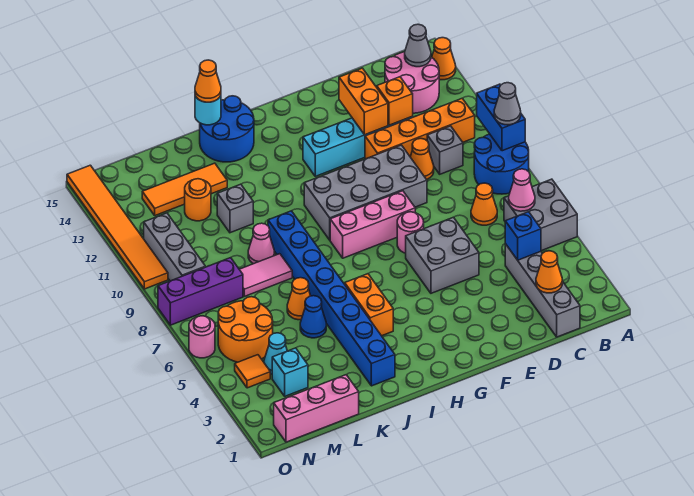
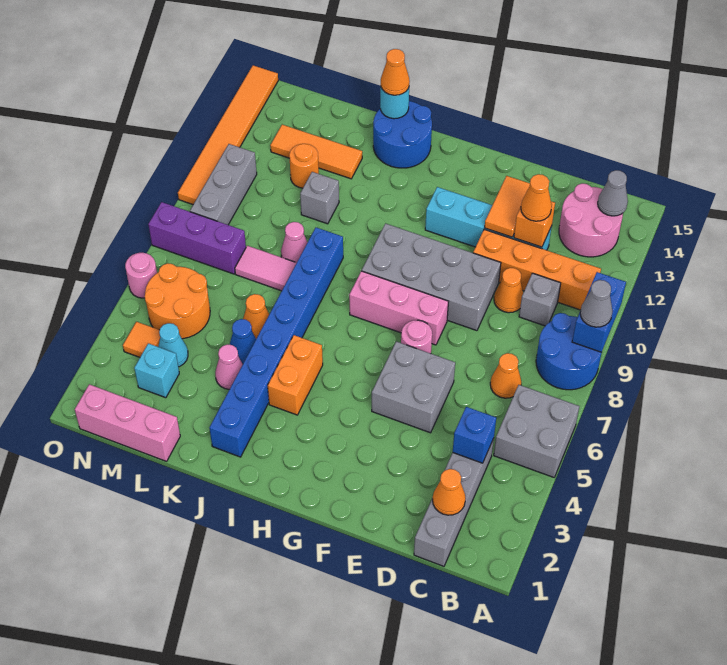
orange 1x1 cone [432,38,456,80] -> orange 1x1 cone moved to [521,174,552,221]
pink 1x1 cone [509,169,535,211] -> pink 1x1 cone moved to [215,344,243,389]
orange 1x2 brick [339,68,388,135] -> orange 1x2 tile [485,176,530,237]

